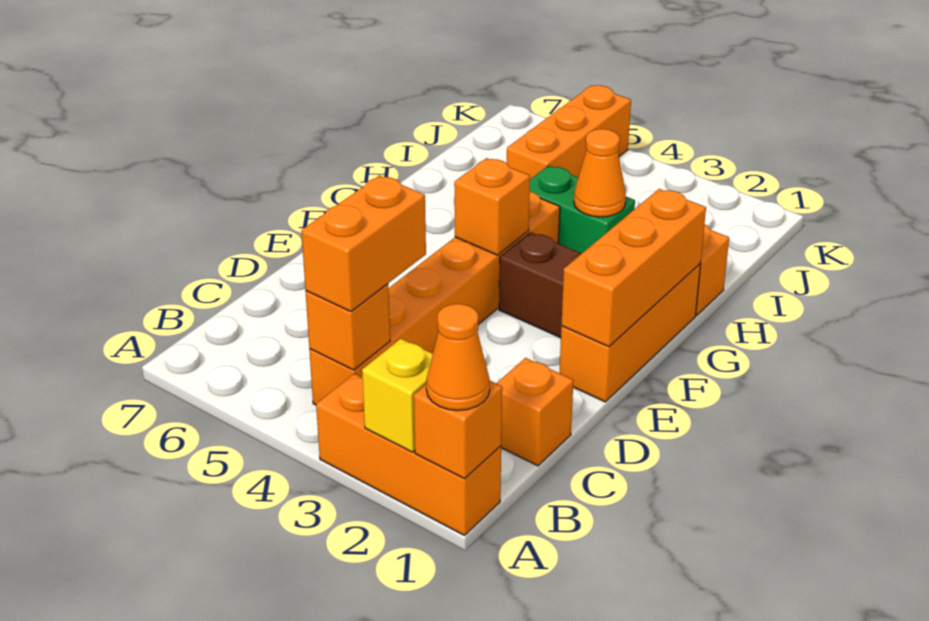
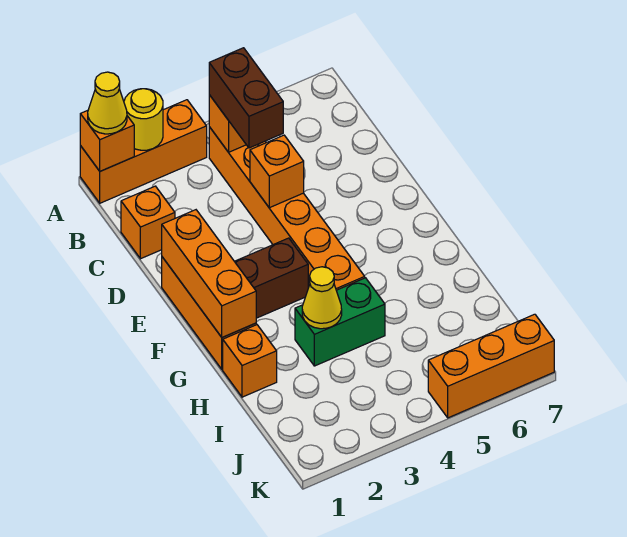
orange 1x1 cone [426,304,490,411] -> yellow 1x1 cone [88,72,127,134]
yellow 1x1 brick [362,339,433,452] -> yellow 1x1 round brick [124,89,163,150]
orange 1x2 brick [301,176,426,312] -> brown 1x2 brick [209,48,283,148]
orange 1x1 brick [454,158,530,255] -> orange 1x1 brick moved to [250,135,304,208]
orange 1x1 cone [574,129,626,217] -> yellow 1x1 cone [302,267,342,329]
orange 1x3 brick [507,85,631,179] -> orange 1x3 brick turned to [428,314,554,418]

